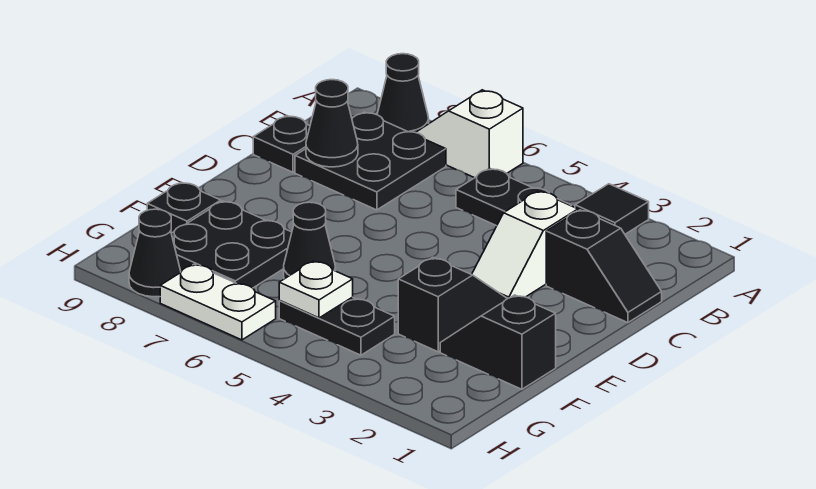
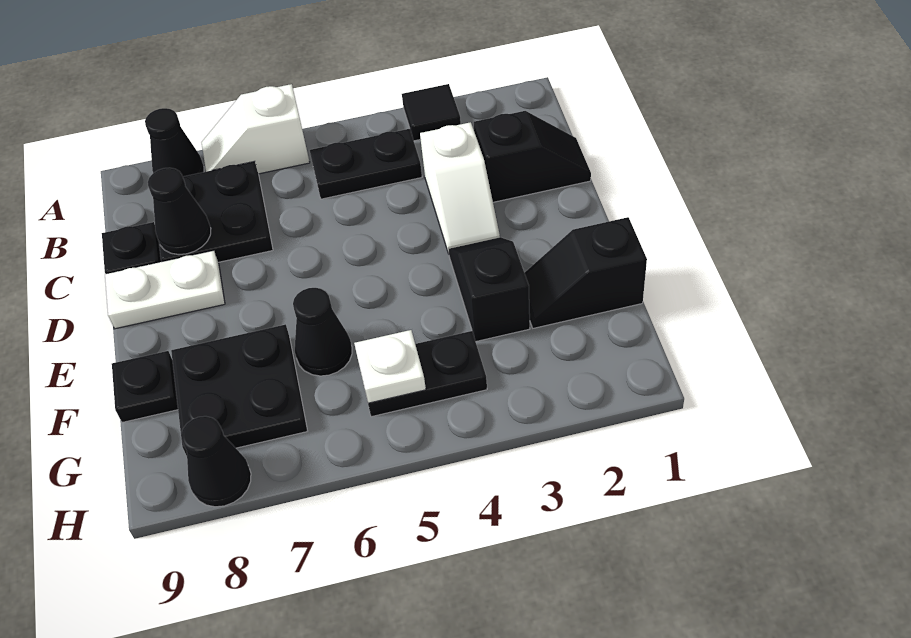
white 1x2 plate [160,264,276,340] -> white 1x2 plate moved to [105,251,225,329]

